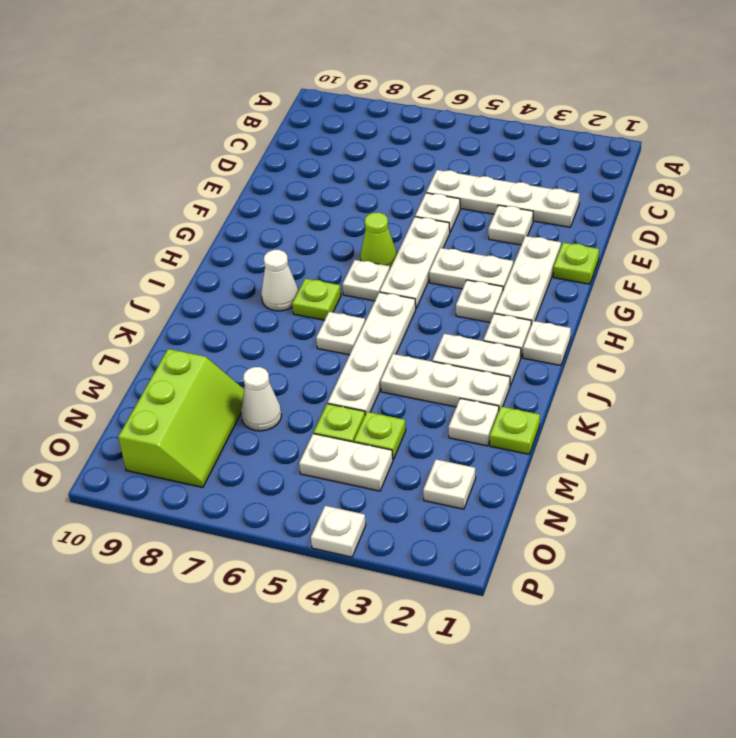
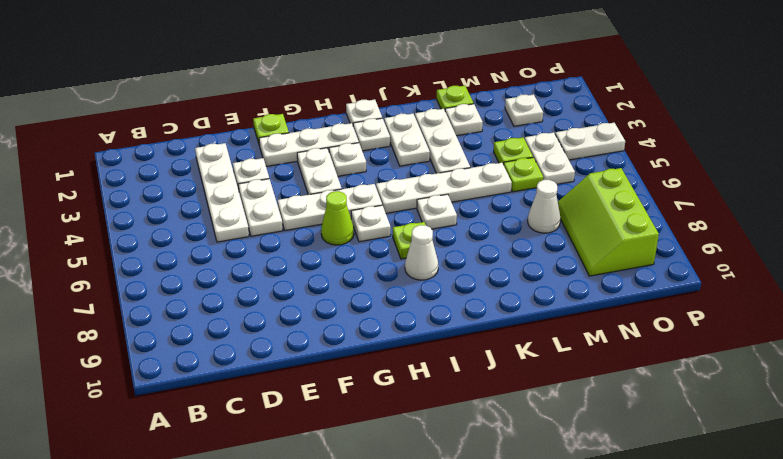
white 1x1 plate [415,193,460,232] -> white 1x2 plate [238,179,283,236]
lime 2x3 slope [118,349,244,487] -> lime 2x3 slope turned to [558,168,659,276]
white 1x1 plate [311,506,366,557] -> white 1x2 plate [555,123,625,160]

